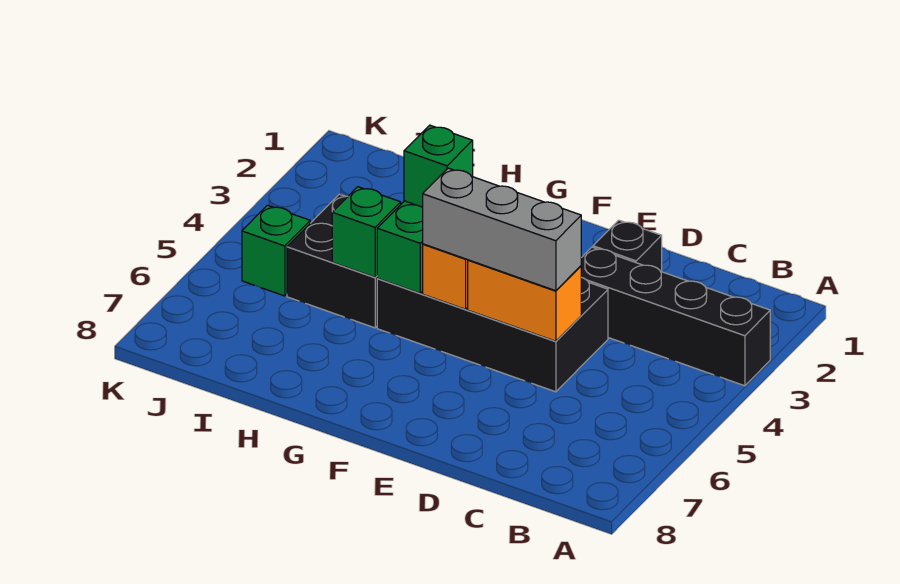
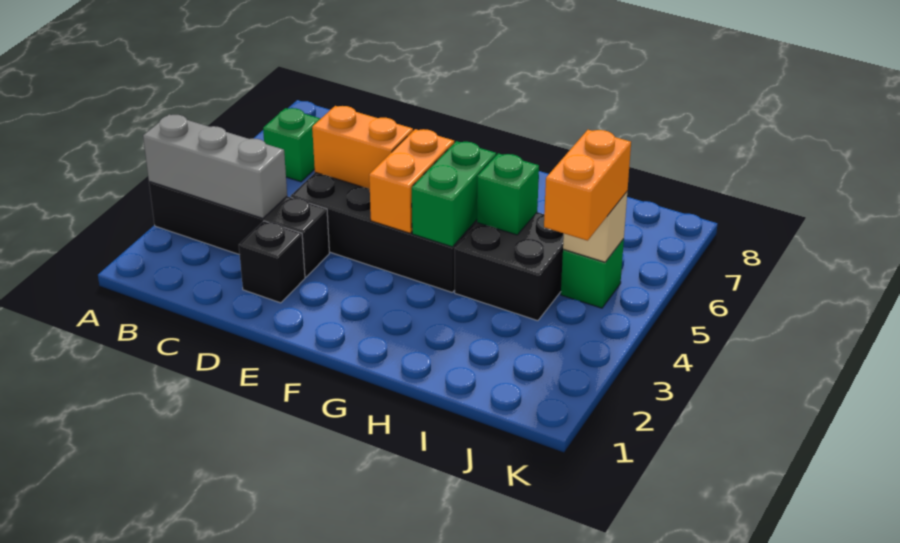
grey 1x3 brick [423,168,581,291] -> grey 1x3 brick moved to [143,114,287,218]
green 1x1 brick [404,125,473,207] -> green 1x1 brick moved to [263,108,320,182]
none -> orange 1x2 brick [544,130,631,241]
none -> tan 1x1 brick [563,192,627,262]

